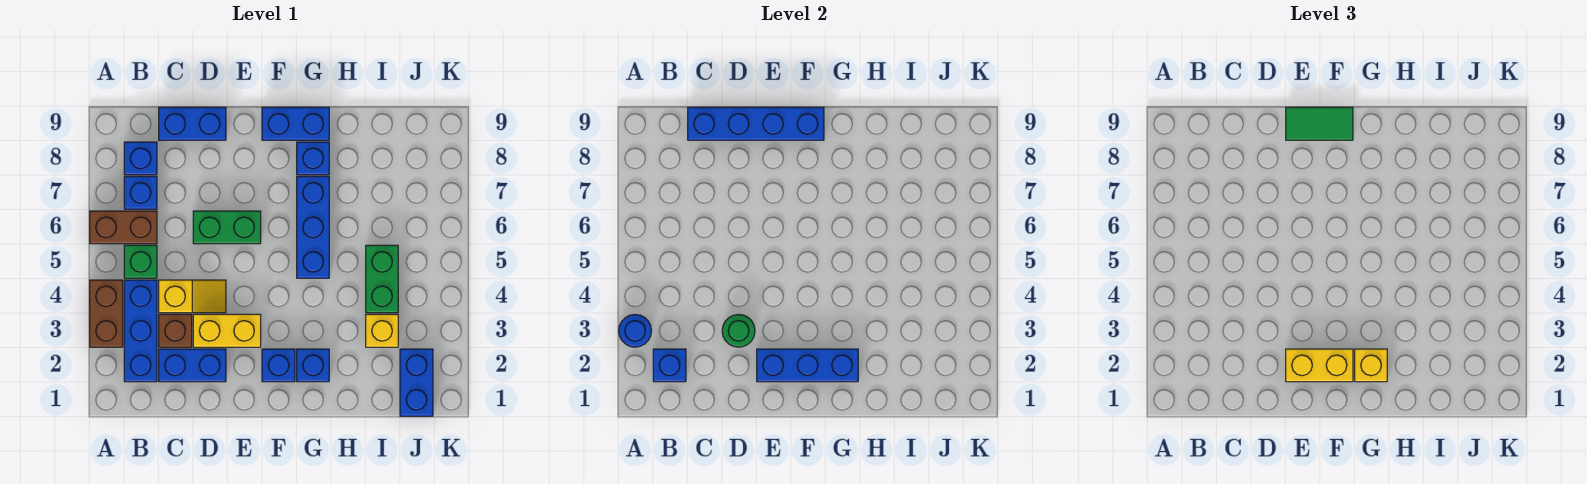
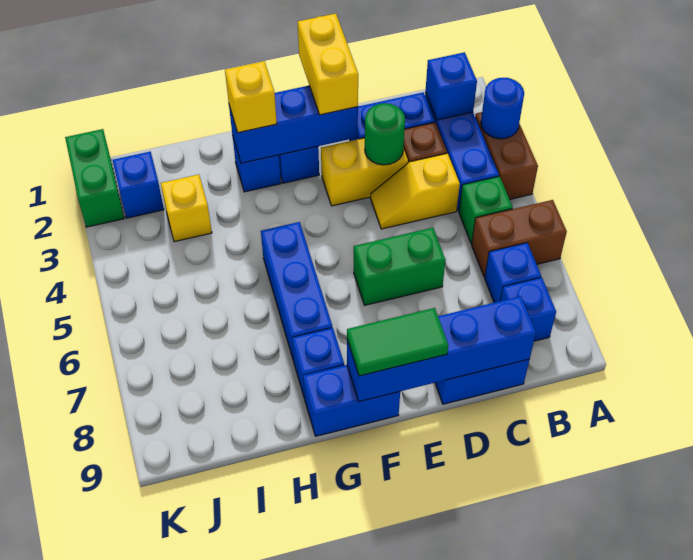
yellow 1x2 brick [1286,349,1353,382] -> yellow 1x2 brick turned to [298,14,358,115]
green 1x2 brick [366,245,398,313] -> green 1x2 brick moved to [65,129,124,227]
blue 1x2 brick [400,349,433,416] -> blue 1x1 brick [113,152,164,218]

